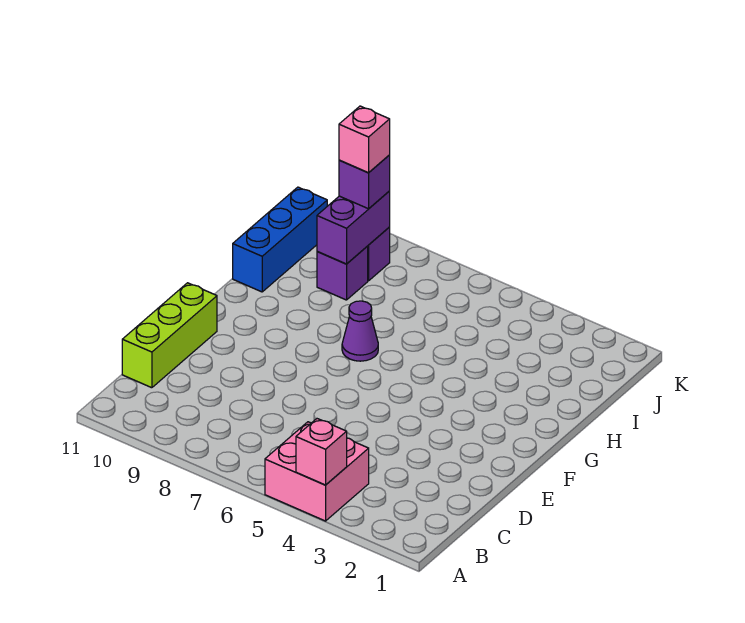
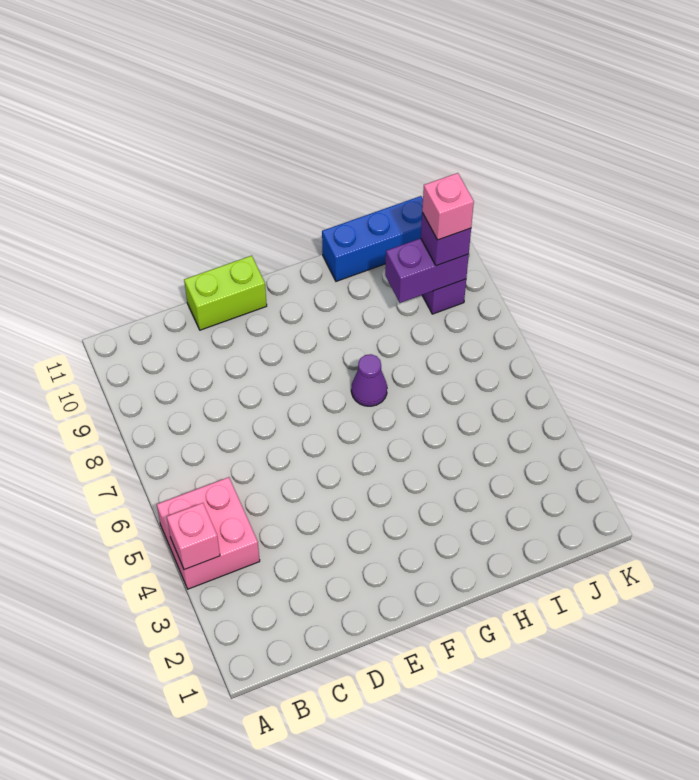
lime 1x3 brick [122,283,217,388] -> lime 1x2 brick [184,256,267,330]
purple 1x1 brick [317,247,368,300] -> none

